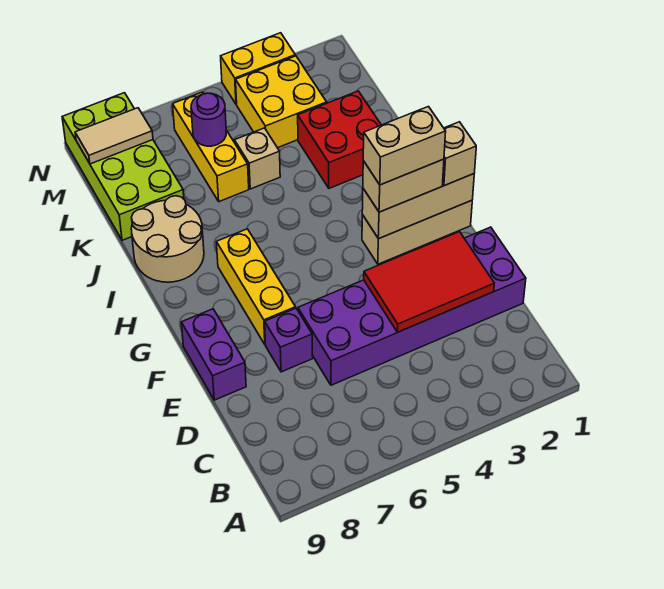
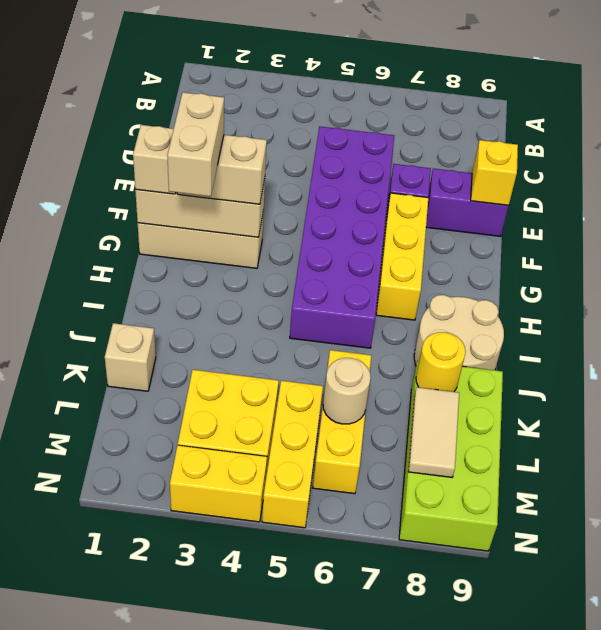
purple 2x6 brick [298,227,526,385] -> purple 2x6 brick turned to [290,127,394,348]
red 2x3 tile [364,232,494,332] -> none
purple 1x2 brick [181,309,246,400] -> purple 1x2 brick turned to [426,169,508,236]
none -> yellow 1x1 brick [471,140,518,206]
tan 1x2 brick [363,107,446,185] -> tan 1x2 brick turned to [167,92,224,197]
red 2x2 brick [298,91,381,188] -> none
tan 1x1 brick [234,128,280,189] -> tan 1x1 brick moved to [105,323,156,391]
none -> yellow 1x1 round brick [416,332,466,392]
none -> yellow 1x3 brick [262,381,323,528]
purple 1x1 round brick [191,93,226,146] -> tan 1x1 round brick [323,358,371,424]
tan 1x2 tile [75,108,153,164] -> tan 1x2 tile turned to [408,387,459,477]

